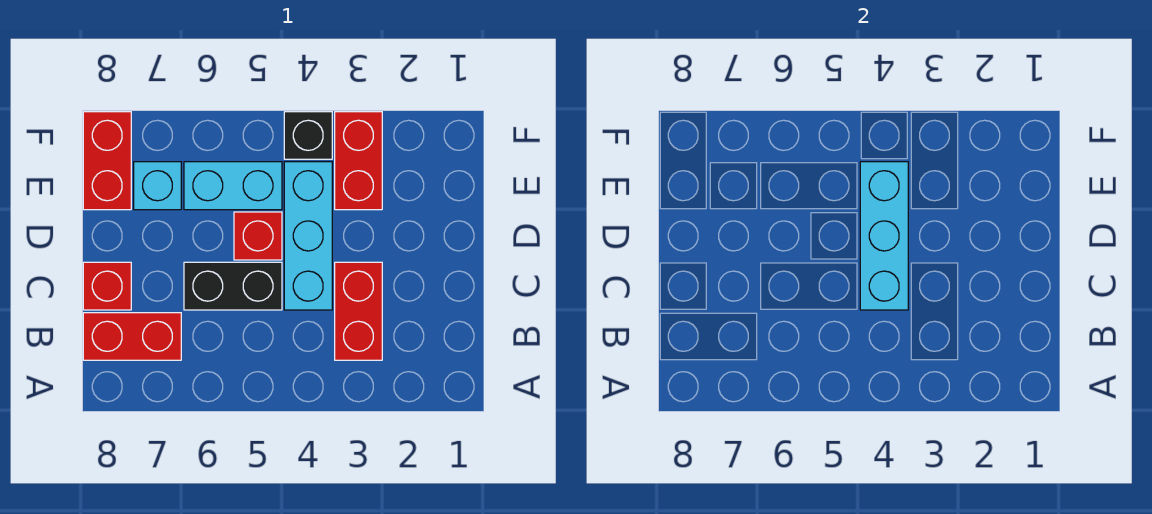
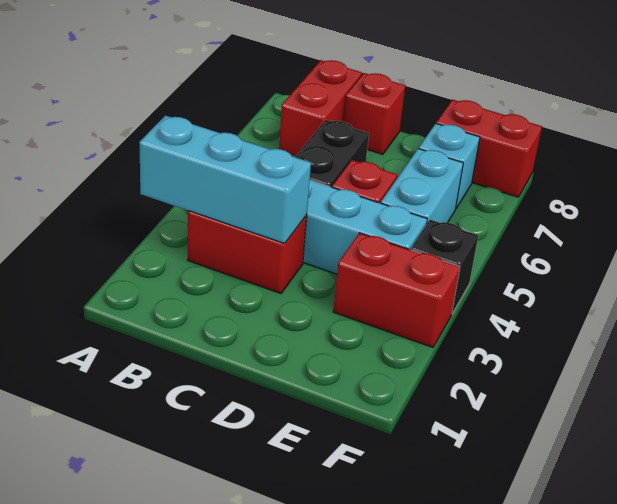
cyan 1x3 brick [860,162,908,310] -> cyan 1x3 brick moved to [139,116,311,243]

